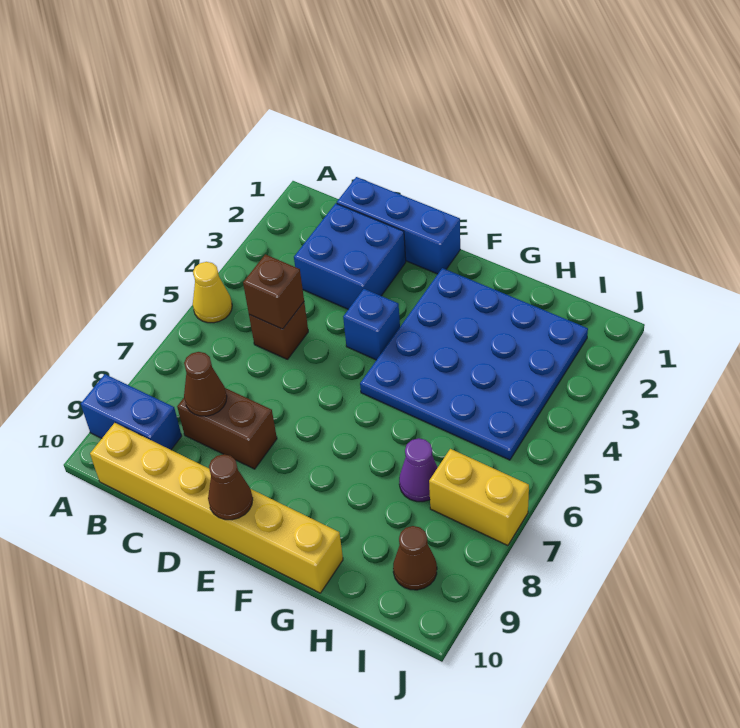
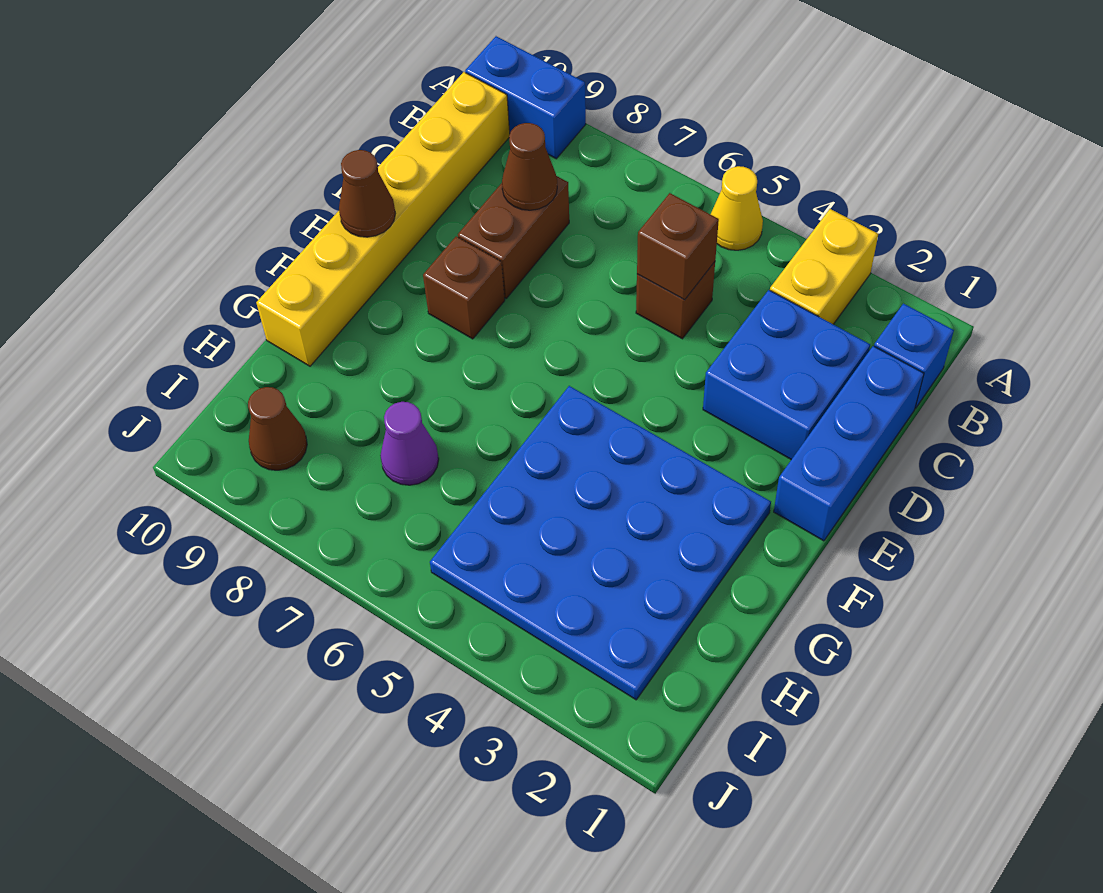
blue 1x2 brick [81,374,182,450] -> blue 1x2 brick turned to [465,36,586,159]
blue 1x1 brick [343,289,400,360] -> blue 1x1 brick moved to [874,304,954,408]
none -> brown 1x1 brick [423,236,505,339]
yellow 1x2 brick [429,449,529,546] -> yellow 1x2 brick moved to [770,209,878,324]

